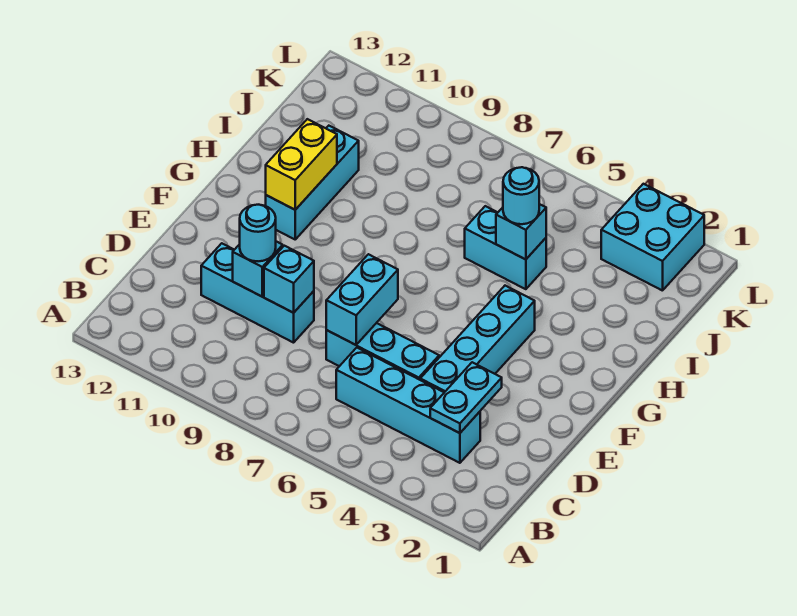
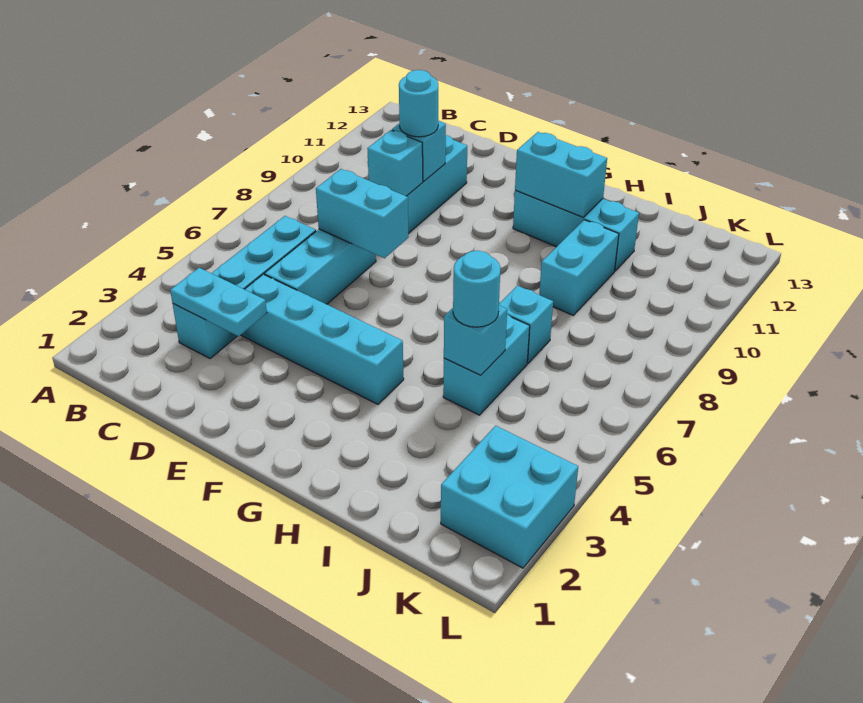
yellow 1x2 brick [266,119,337,210] -> cyan 1x2 brick [515,132,607,217]
none -> cyan 1x1 brick [499,286,553,363]
none -> cyan 1x2 brick [539,220,619,315]

